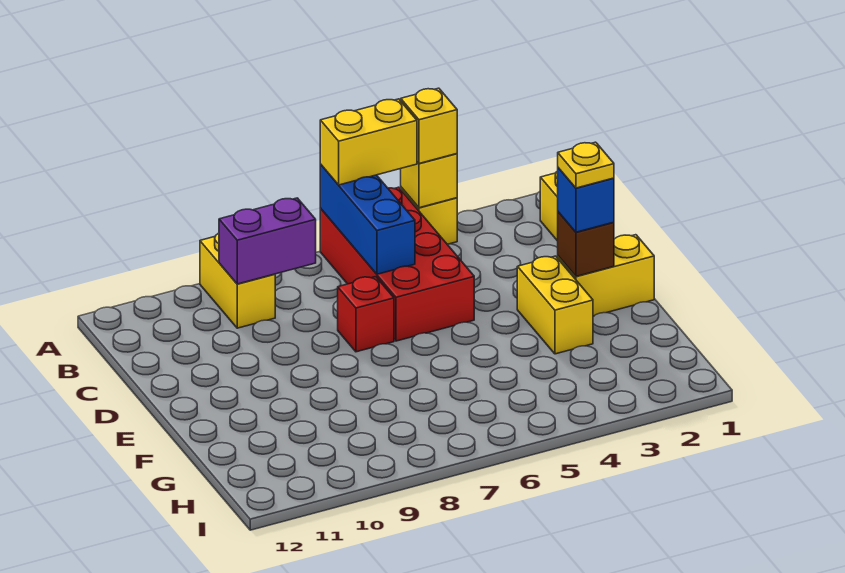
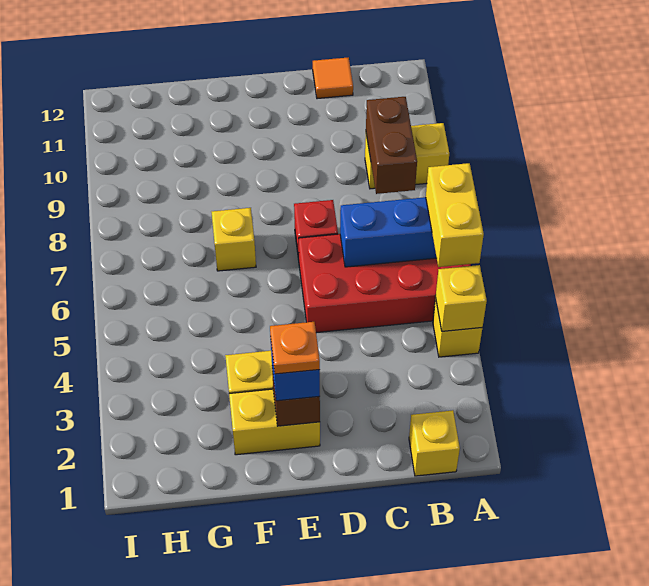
yellow 1x1 brick [401,88,457,163] -> yellow 1x1 brick moved to [212,208,256,271]
purple 1x2 brick [219,198,316,284] -> brown 1x2 brick [366,97,417,194]
none -> orange 1x1 tile [313,57,353,99]
yellow 1x2 brick [557,235,654,316] -> yellow 1x2 brick turned to [229,389,320,455]
yellow 1x1 plate [558,142,614,188] -> orange 1x1 plate [270,322,320,374]

